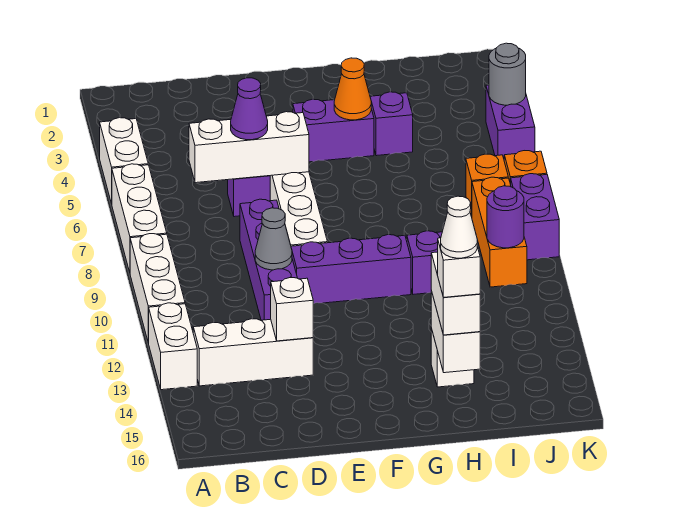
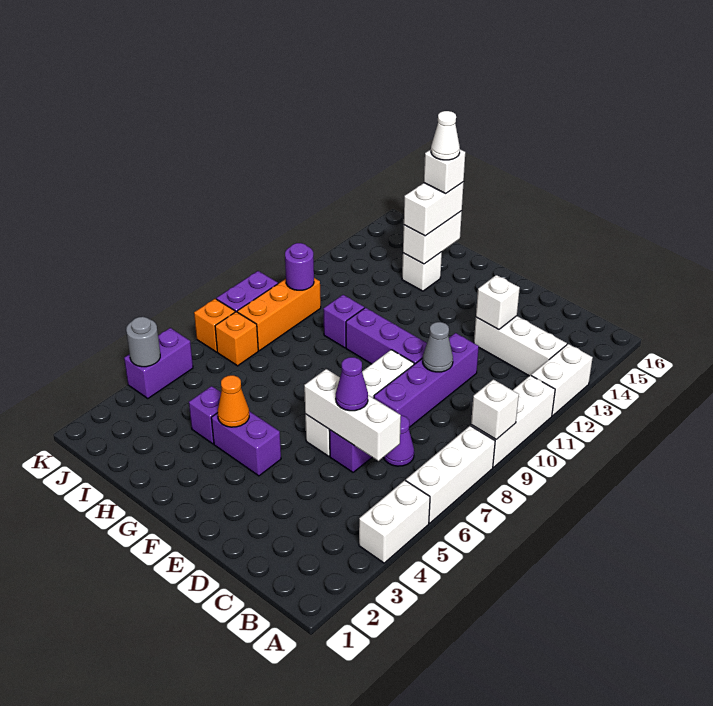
none -> white 1x1 brick [471,379,519,439]
none -> purple 1x1 cone [383,415,414,466]

